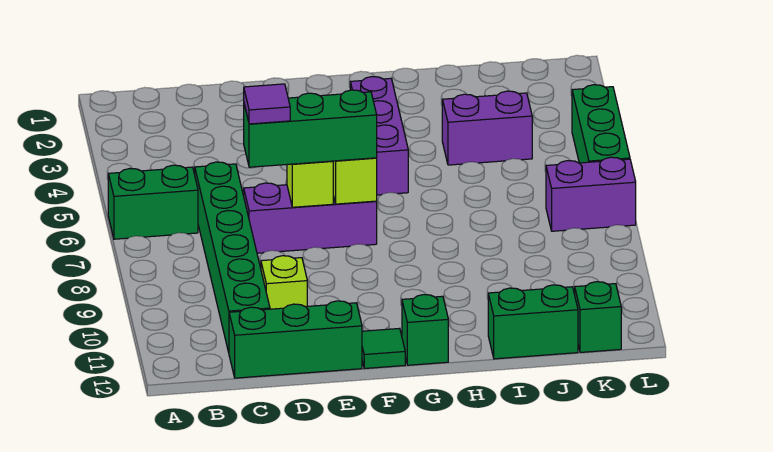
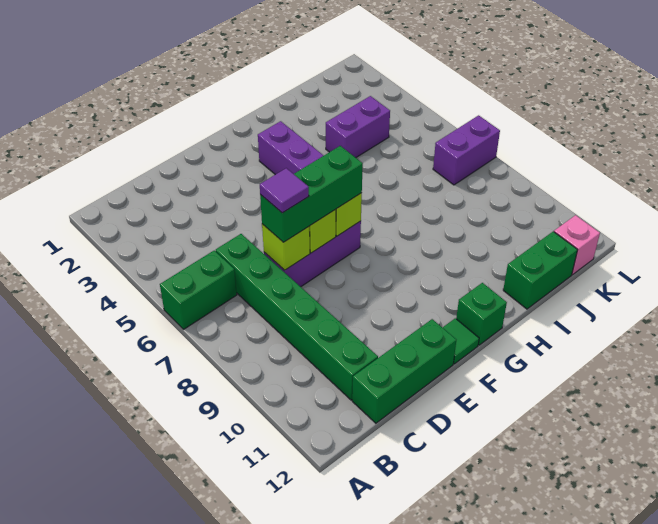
lime 1x1 brick [261,256,307,309] -> lime 1x1 brick moved to [262,224,310,270]
green 1x1 brick [575,282,621,352] -> pink 1x1 brick [554,215,600,275]
green 1x3 brick [572,85,630,163] -> none

